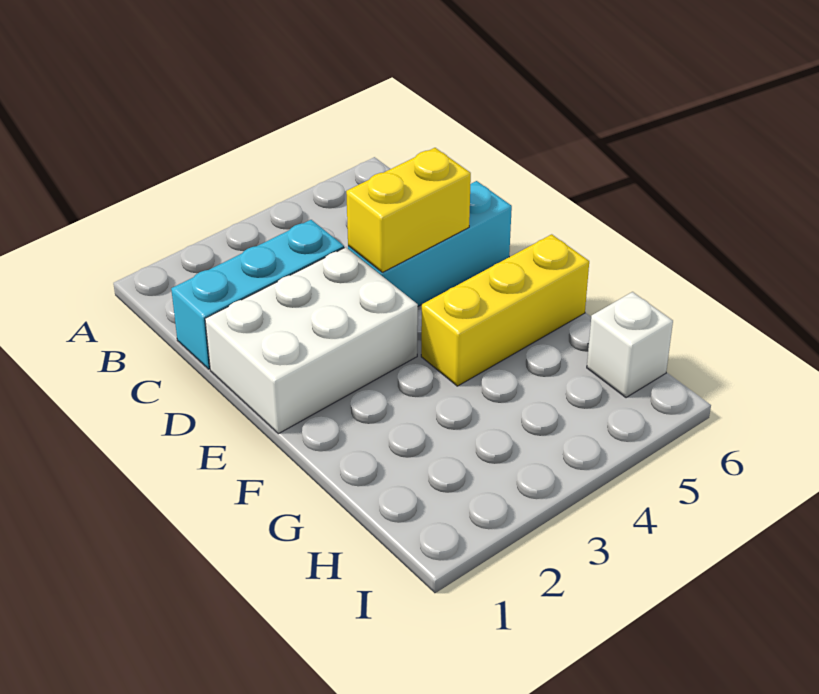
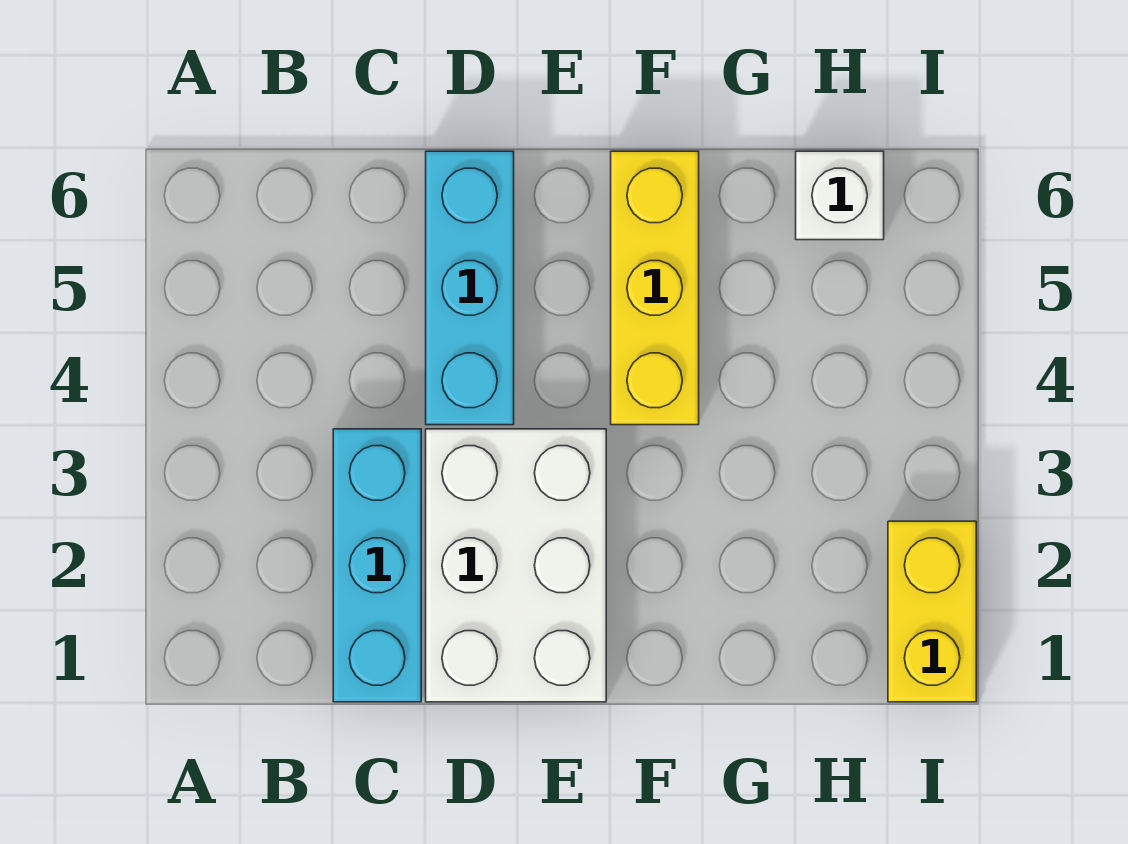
yellow 1x2 brick [346,148,471,272] -> yellow 1x2 brick moved to [888,521,976,702]

